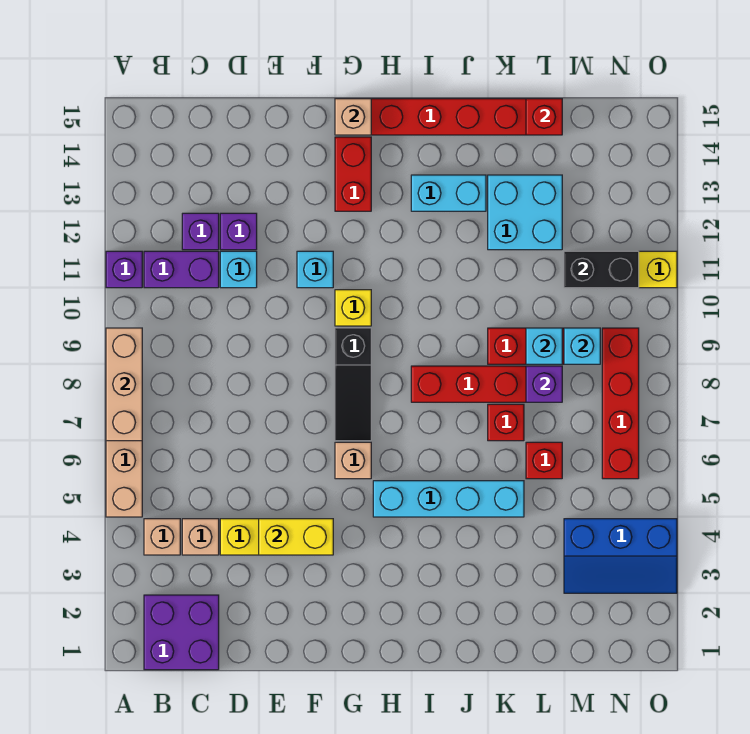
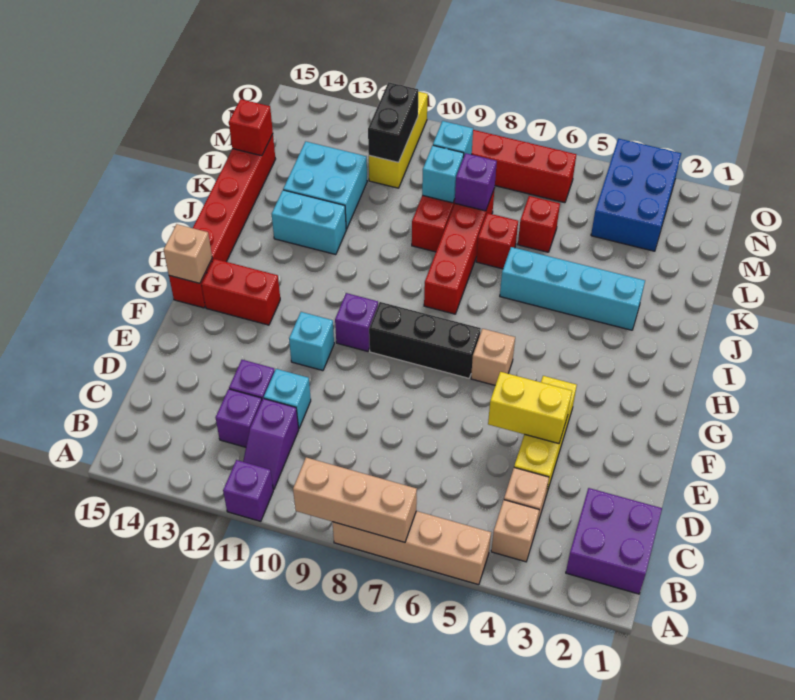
purple 1x2 brick [144,251,219,288] -> purple 1x2 slope [243,398,299,490]
yellow 1x2 brick [259,519,333,555] -> yellow 1x2 brick turned to [488,372,572,444]
black 1x3 slope [335,328,371,441] -> black 1x3 brick [369,302,481,378]
yellow 1x1 brick [335,290,371,326] -> purple 1x1 brick [335,293,378,351]
cyan 1x4 brick [373,481,524,517] -> cyan 1x4 brick turned to [500,247,645,330]
cyan 1x2 brick [411,175,486,211] -> cyan 1x2 brick turned to [272,190,346,255]
blue 2x3 slope [564,519,677,593] -> blue 2x3 brick [591,138,681,251]

